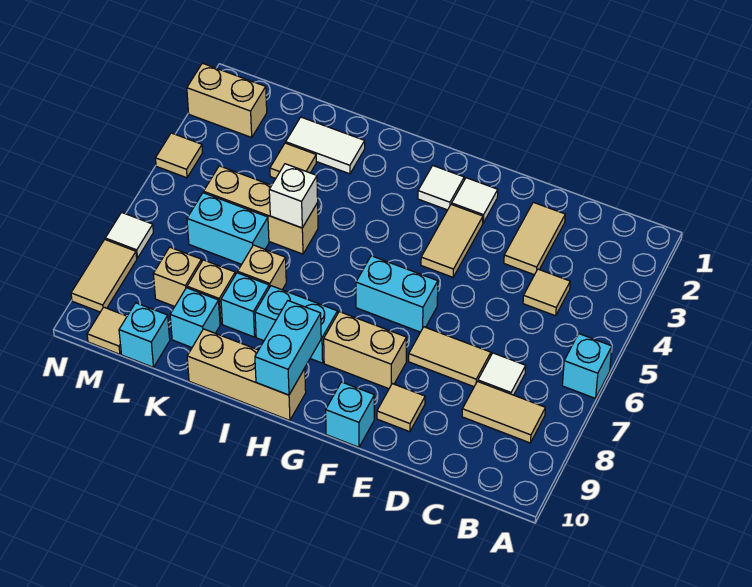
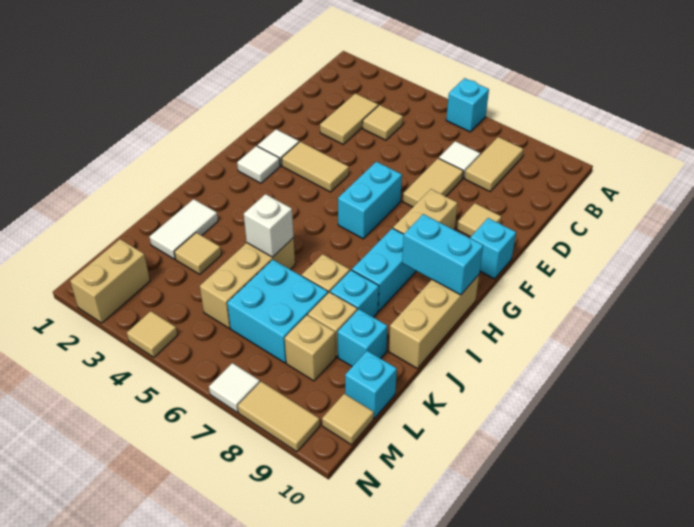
tan 1x2 tile [504,202,565,275] -> tan 1x2 tile turned to [320,93,378,144]
cyan 1x2 brick [187,193,269,264] -> cyan 2x2 brick [227,260,328,363]

